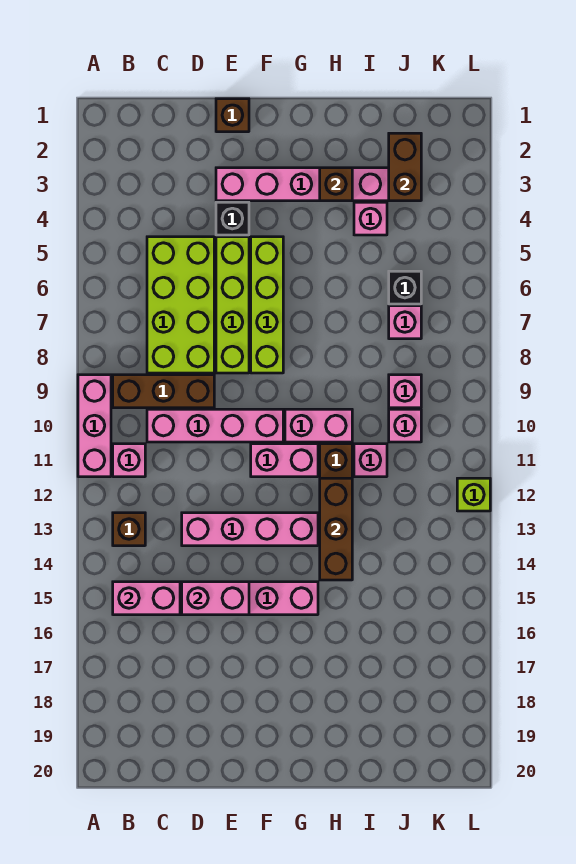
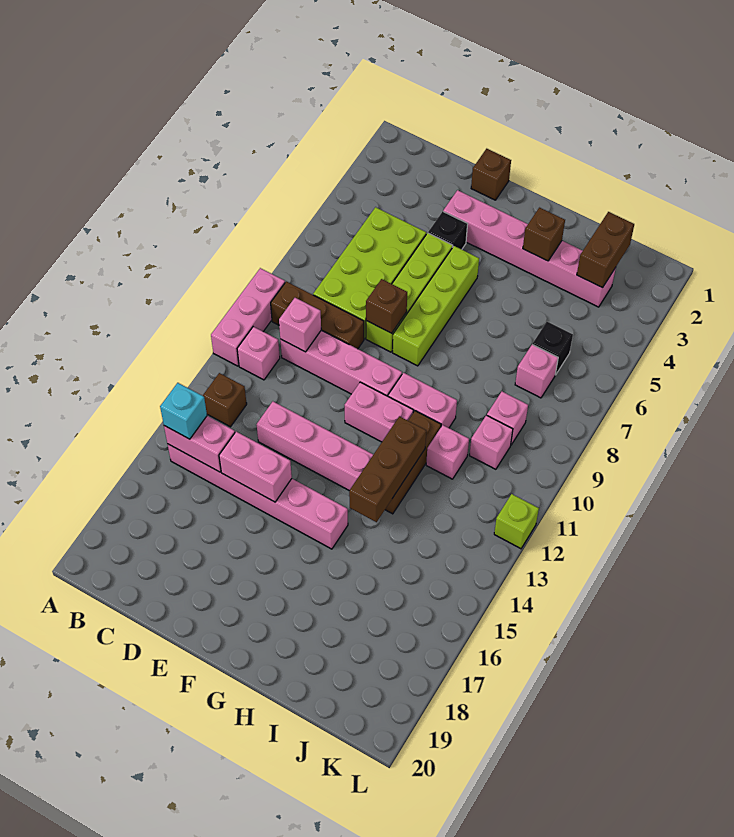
none -> cyan 1x1 brick [160,383,207,439]
none -> brown 1x1 brick [366,279,407,333]
pink 1x1 brick [354,202,387,235] -> pink 1x1 brick moved to [279,298,321,352]

